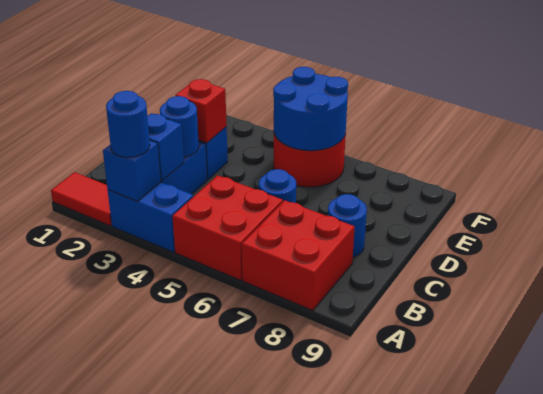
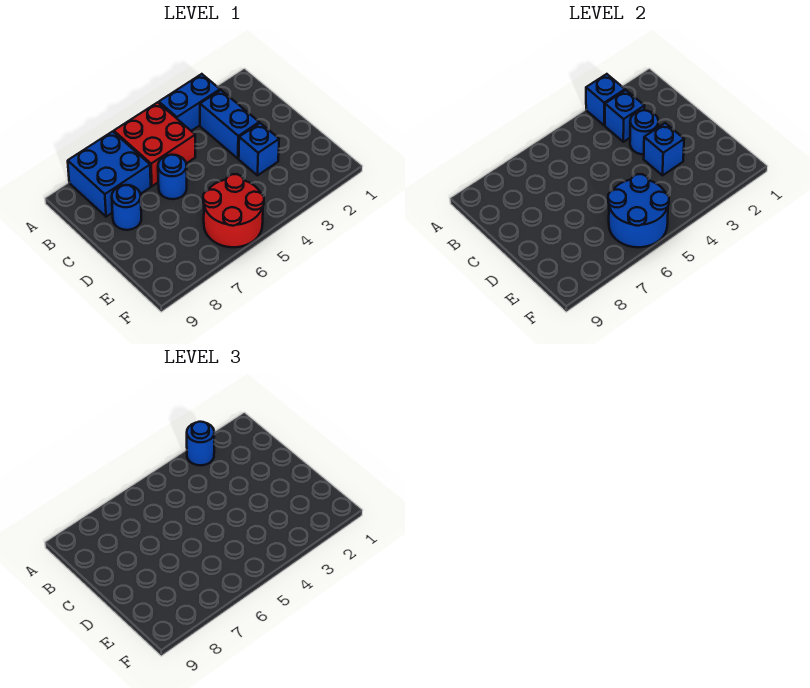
red 1x2 tile [51,172,112,226] -> none
red 2x2 brick [242,200,355,311] -> blue 2x2 brick [68,131,151,217]
red 1x1 brick [175,79,227,143] -> blue 1x1 brick [644,123,684,175]

